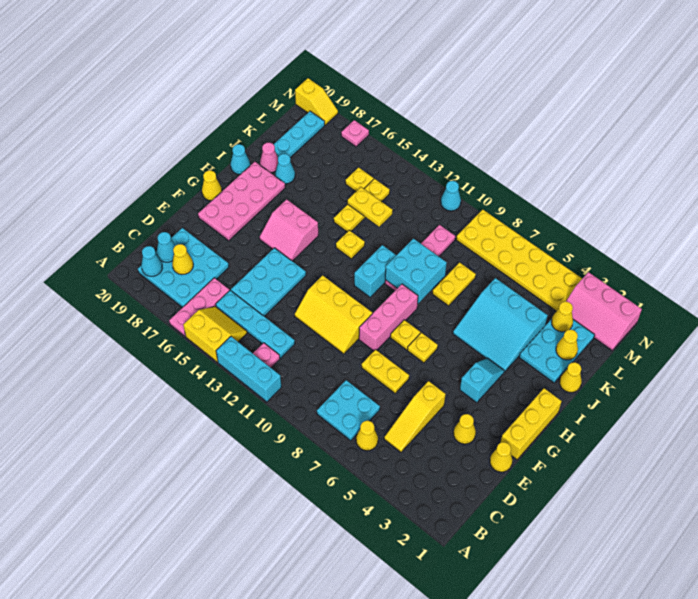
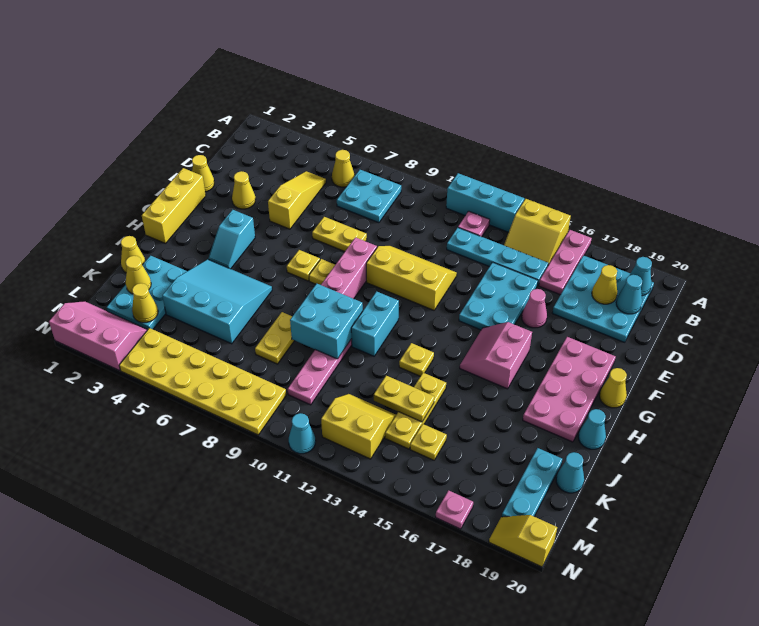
pink 2x2 slope [259,199,318,261] -> pink 2x2 slope turned to [460,322,532,389]
cyan 1x1 cone [275,154,295,184] -> cyan 1x1 cone moved to [556,452,584,493]
pink 1x1 cone [260,143,278,173] -> pink 1x1 cone moved to [522,289,547,328]
none -> yellow 2x2 slope [321,394,396,459]

